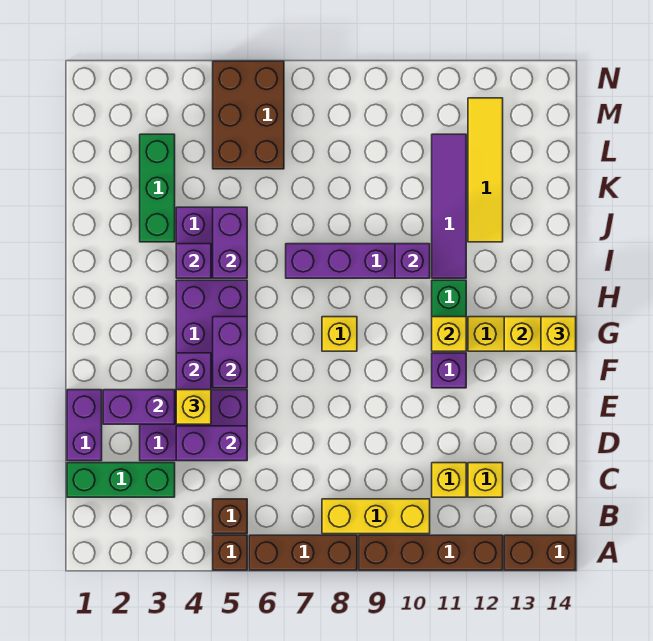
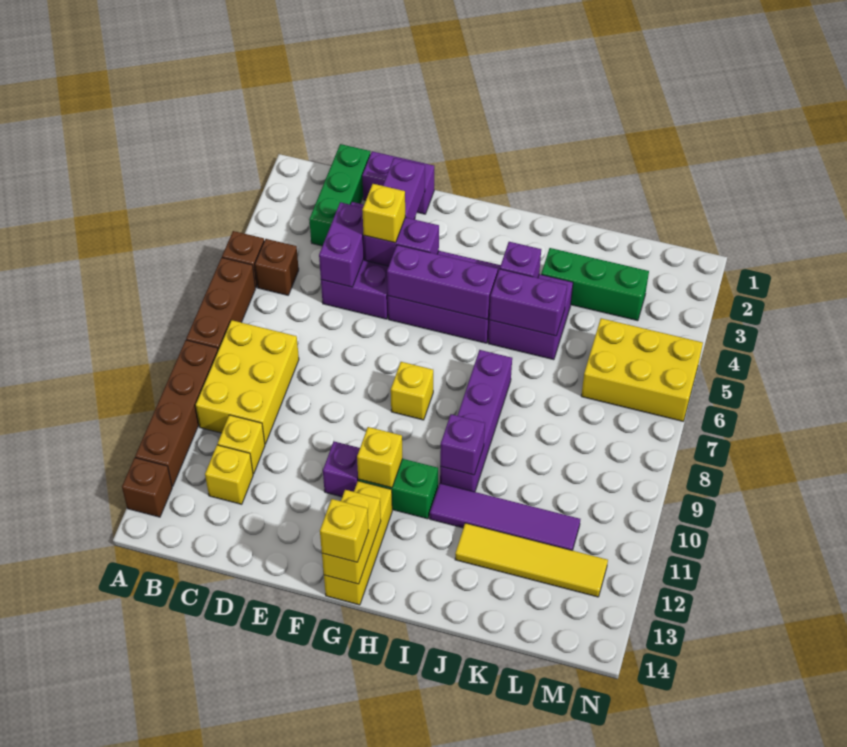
brown 1x2 brick [504,535,576,570] -> brown 1x1 brick [122,458,172,517]
yellow 1x3 brick [322,499,430,534] -> yellow 2x3 brick [195,320,299,444]
purple 1x2 brick [213,317,247,388] -> purple 1x3 brick [387,245,498,320]
brown 2x3 brick [213,61,284,169] -> yellow 2x3 brick [581,318,703,421]

